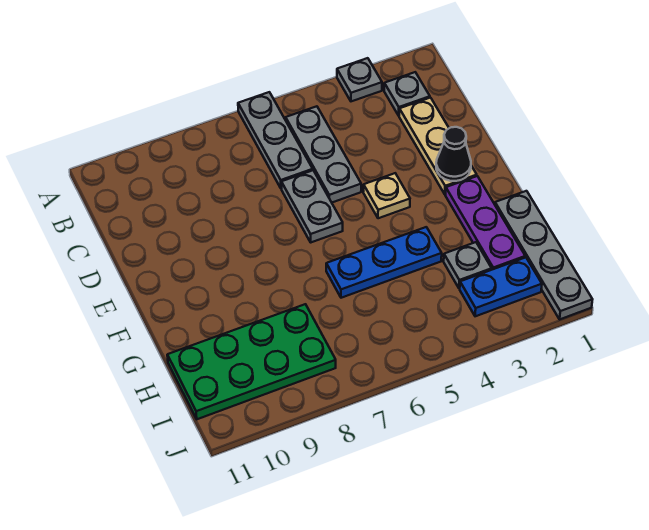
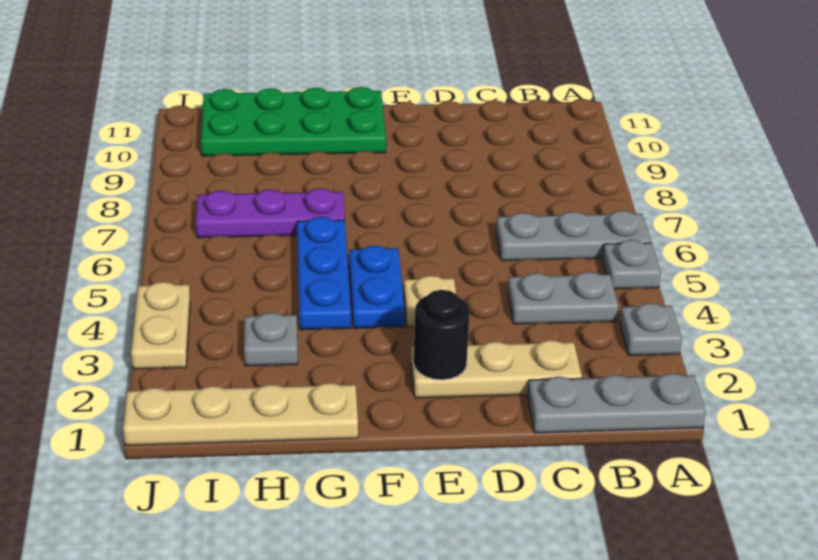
grey 1x1 plate [384,72,430,116] -> grey 1x1 plate moved to [602,240,661,289]
grey 1x3 plate [286,106,361,202] -> grey 1x3 plate moved to [527,373,706,433]
grey 1x2 plate [281,170,343,242] -> grey 1x2 plate moved to [508,272,619,324]
black 1x1 cone [436,127,471,181] -> black 1x1 round brick [413,290,470,380]
purple 1x3 plate [446,176,525,270] -> purple 1x3 plate moved to [196,189,345,238]
grey 1x4 plate [495,191,593,319] -> tan 1x4 plate [123,383,358,445]
green 2x4 plate [167,304,336,419] -> green 2x4 plate turned to [201,87,386,156]
blue 1x2 plate [460,257,542,316] -> blue 1x2 plate moved to [349,246,405,328]
none -> tan 1x2 plate [131,282,190,369]

